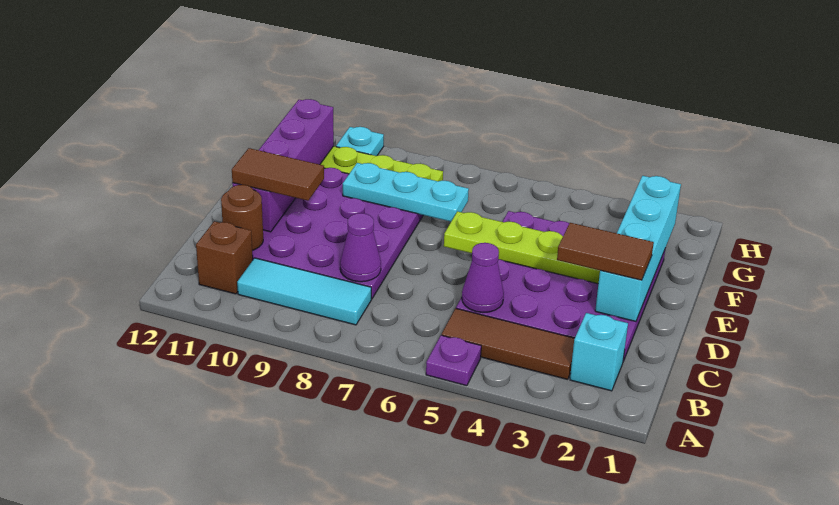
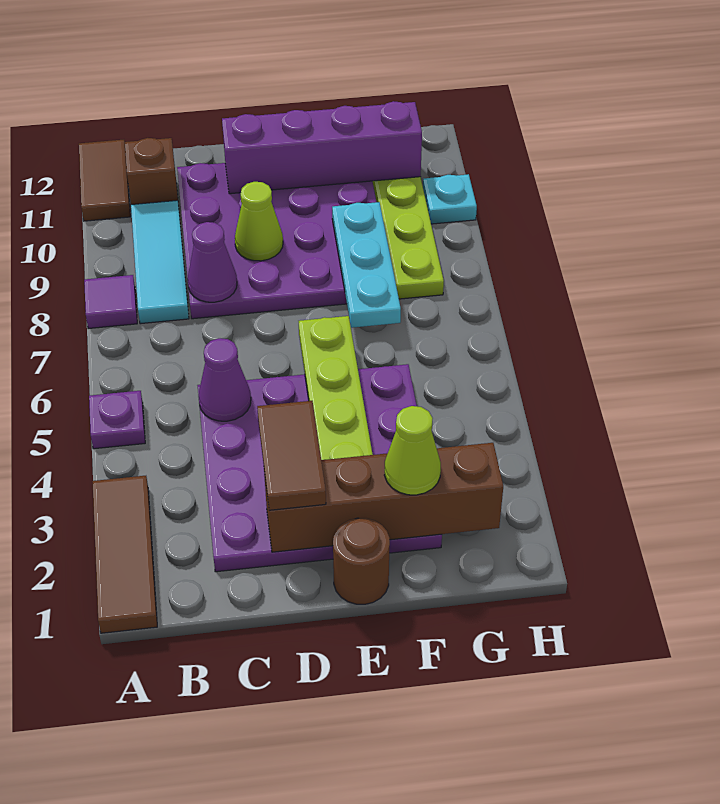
none -> purple 1x1 tile [84,275,137,329]
cyan 1x1 brick [570,313,628,391] -> none
brown 1x3 tile [442,308,575,379] -> brown 1x3 tile moved to [92,476,157,633]
brown 1x1 round brick [221,185,263,250] -> brown 1x1 round brick moved to [333,518,390,604]
cyan 1x4 brick [595,176,681,321] -> brown 1x4 brick [264,443,503,552]
none -> lime 1x1 cone [235,182,283,261]
brown 1x2 tile [232,148,324,201] -> brown 1x2 tile moved to [79,140,130,221]
none -> lime 1x1 cone [384,406,441,495]

